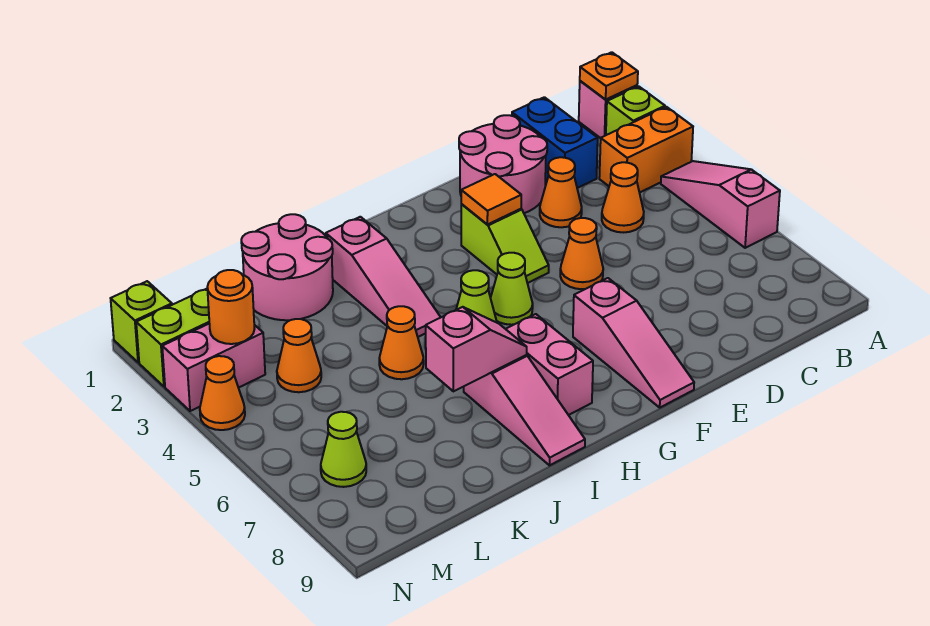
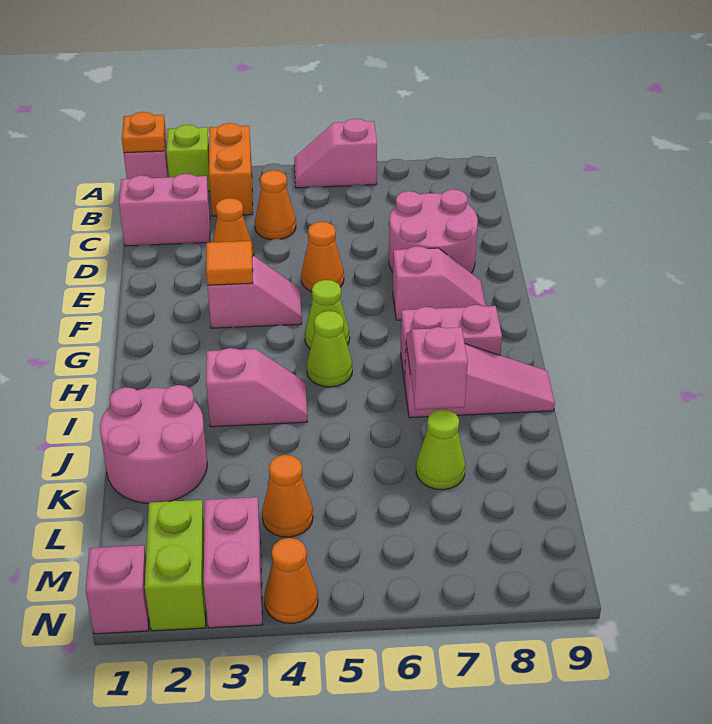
pink 1x3 slope [661,161,780,248] -> pink 1x2 slope [294,119,377,188]
blue 1x2 brick [512,97,598,188] -> pink 1x2 brick [119,174,210,246]
pink 2x2 round brick [459,115,547,213] -> pink 2x2 round brick moved to [389,189,478,273]
lime 1x2 slope [461,204,549,283] -> pink 1x2 slope [208,256,302,328]
pink 1x3 slope [573,278,694,407] -> pink 1x2 slope [393,246,486,320]
pink 1x3 slope [326,217,441,337] -> pink 1x2 slope [206,348,308,427]
orange 1x1 cone [379,306,424,379] -> none
orange 1x1 round brick [207,270,254,344] -> none
lime 1x1 cone [321,412,366,487] -> lime 1x1 cone moved to [416,409,465,490]
lime 1x1 brick [111,281,172,363] -> pink 1x1 brick [86,545,149,634]

